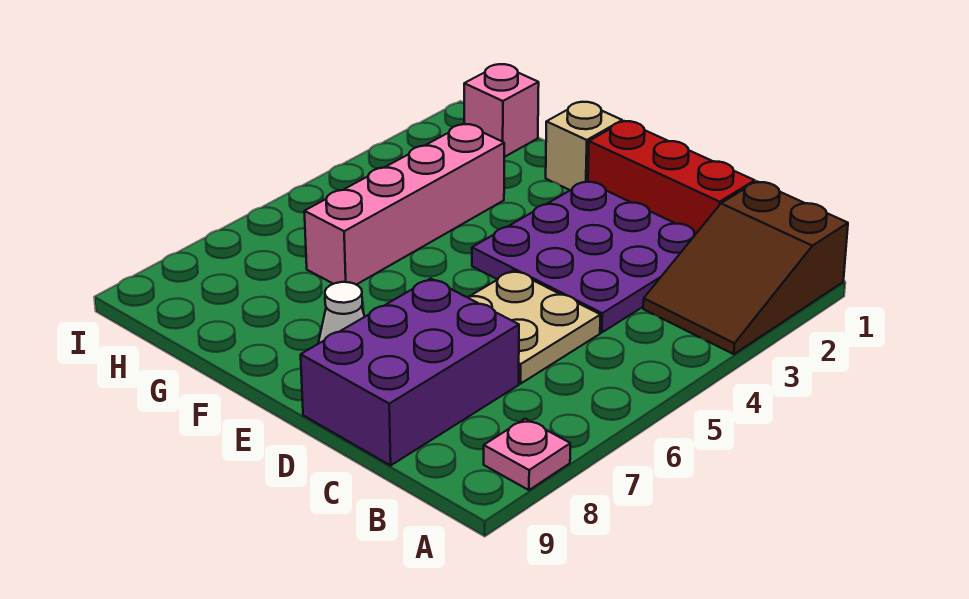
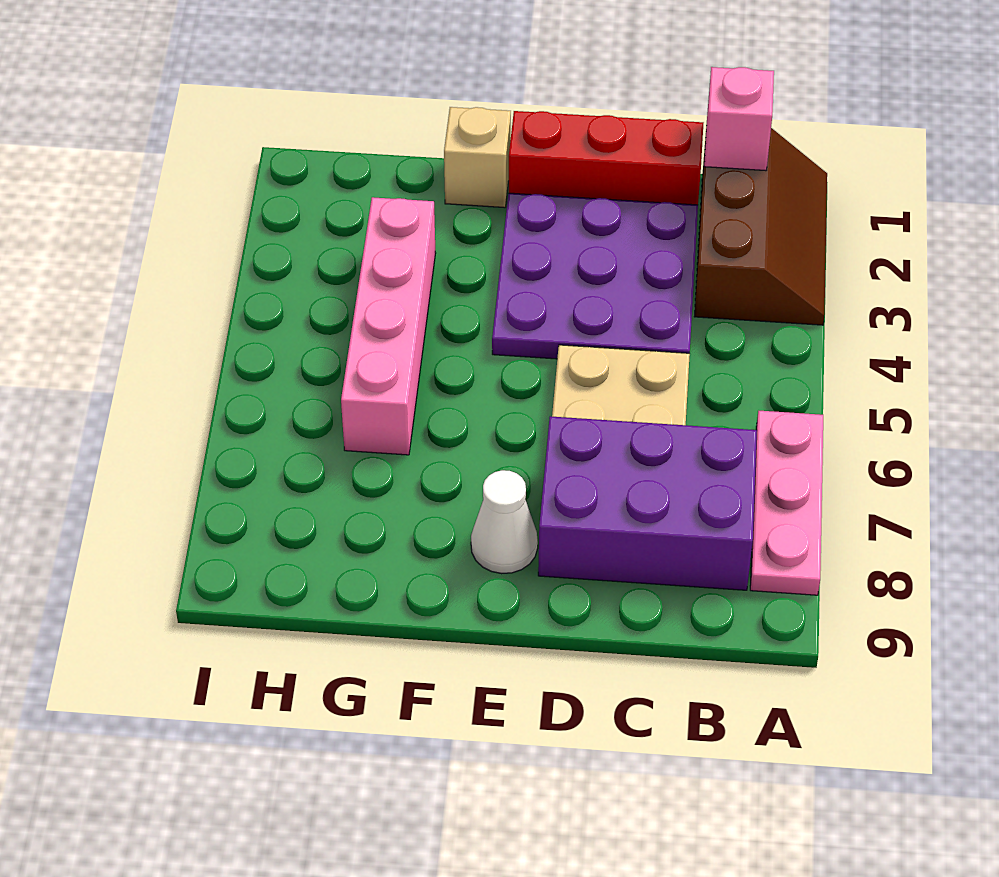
brown 2x3 slope [643,182,848,354] -> brown 2x3 slope turned to [694,128,827,325]
pink 1x1 plate [484,419,570,490] -> pink 1x3 plate [750,411,823,595]
purple 2x3 brick [301,279,519,465] -> purple 2x3 brick turned to [538,416,757,590]
pink 1x1 brick [464,64,539,157] -> pink 1x1 brick moved to [704,67,774,171]

